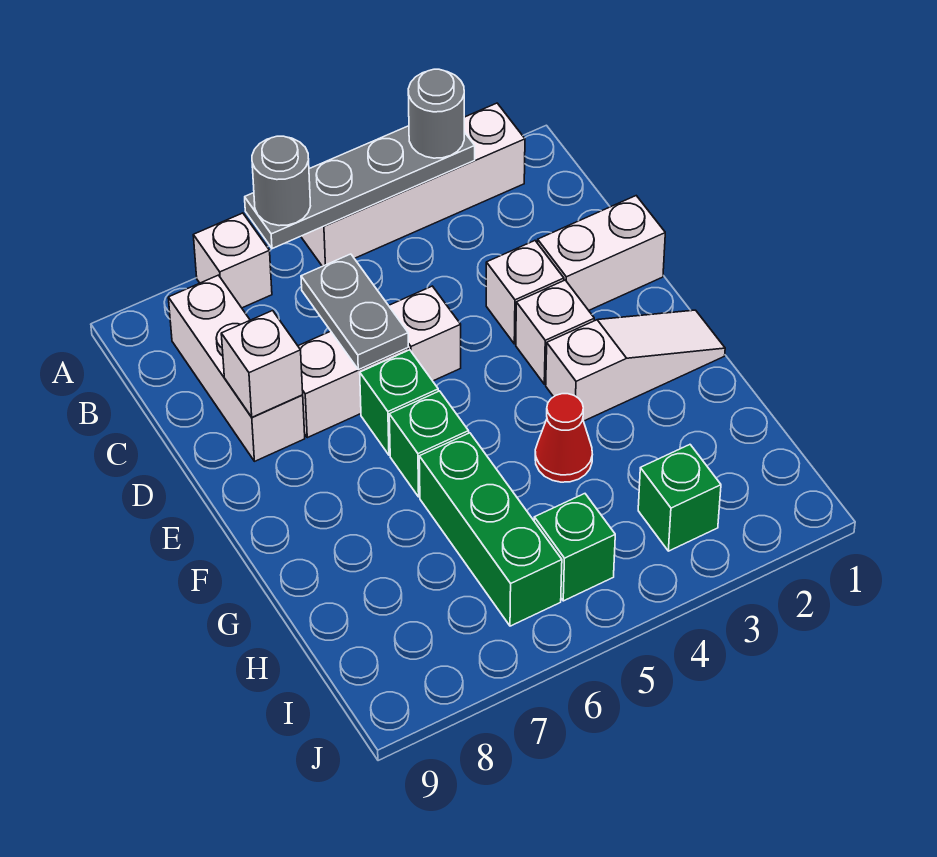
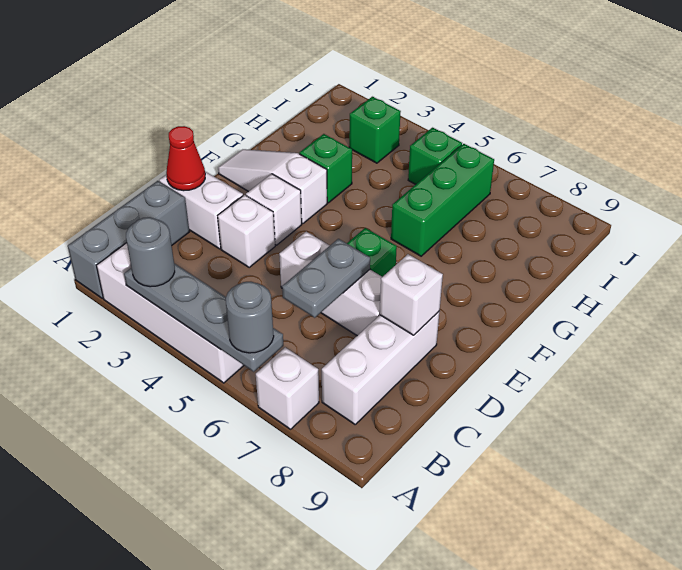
none -> grey 1x3 brick [68,181,189,298]
green 1x1 brick [389,391,469,497] -> green 1x1 brick moved to [300,134,352,203]
red 1x1 cone [535,394,593,482] -> red 1x1 cone moved to [166,126,205,191]

